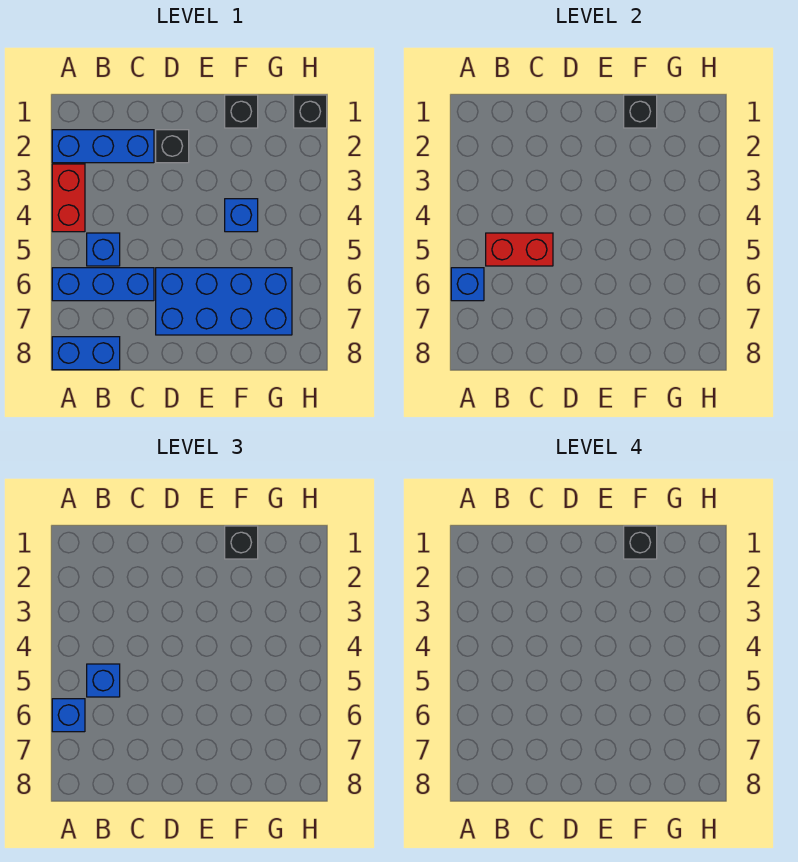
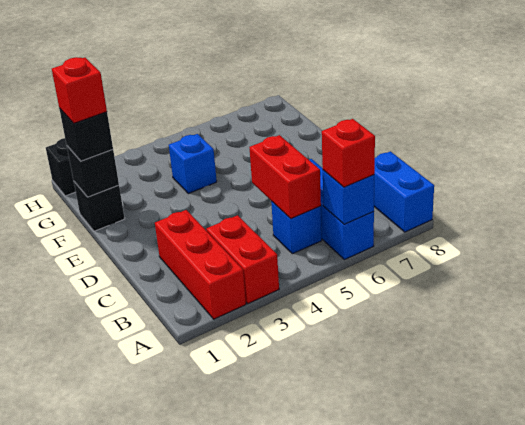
blue 1x3 brick [52,130,154,163] -> red 1x3 brick [155,210,246,319]
red 1x2 brick [52,164,85,232] -> red 1x2 brick turned to [206,215,279,304]
blue 1x1 brick [52,699,85,732] -> red 1x1 brick [322,119,375,187]
blue 1x1 brick [87,664,120,697] -> none
black 1x1 brick [156,130,189,163] -> none
blue 2x4 brick [156,268,292,335] -> none
black 1x1 brick [624,526,657,559] -> red 1x1 brick [52,57,107,123]

